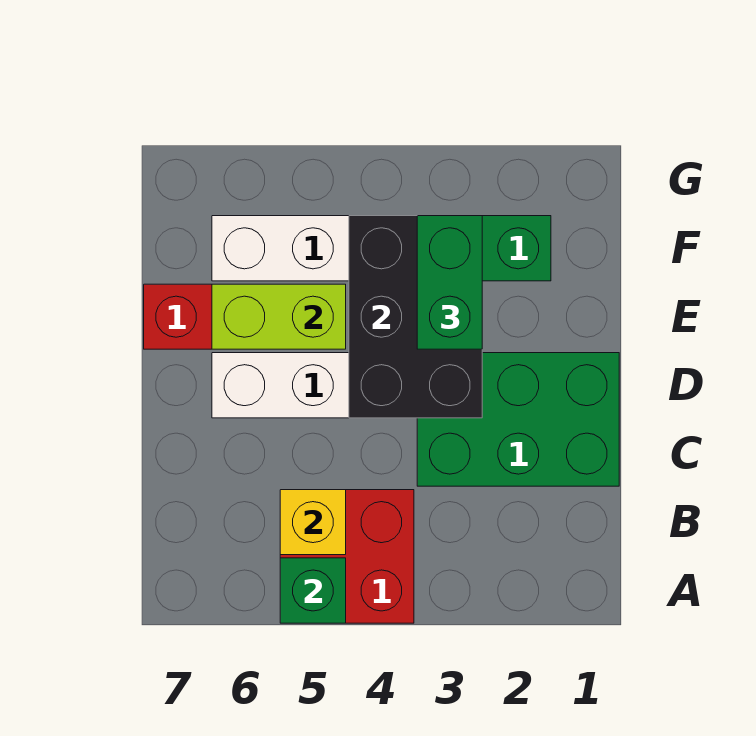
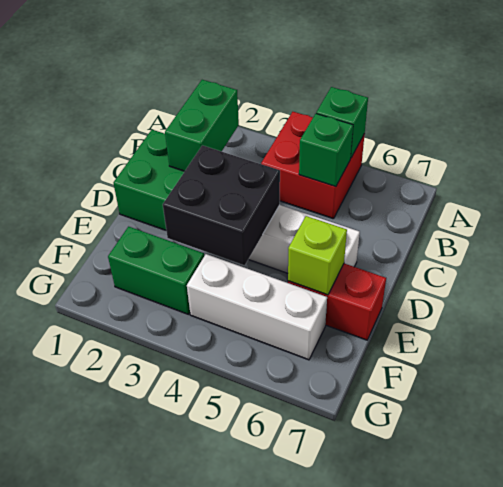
yellow 1x1 brick [280,490,346,555] -> green 1x1 brick [299,114,353,187]
black 2x3 brick [349,216,482,418] -> black 2x2 brick [163,145,280,265]
green 1x2 brick [417,216,482,349] -> green 1x2 brick moved to [165,80,239,171]
lime 1x2 brick [212,284,346,349] -> lime 1x1 brick [288,216,347,295]

